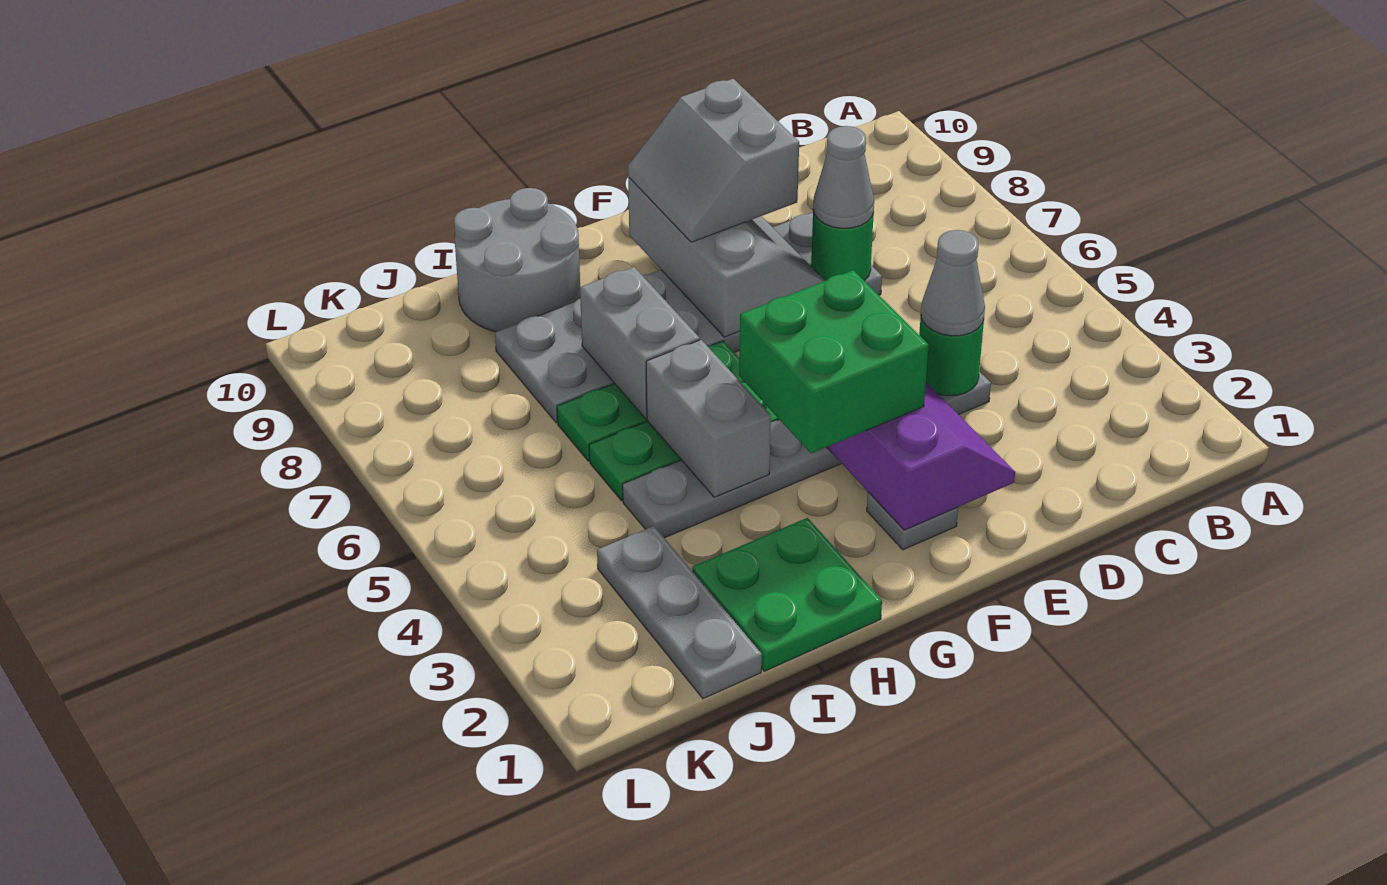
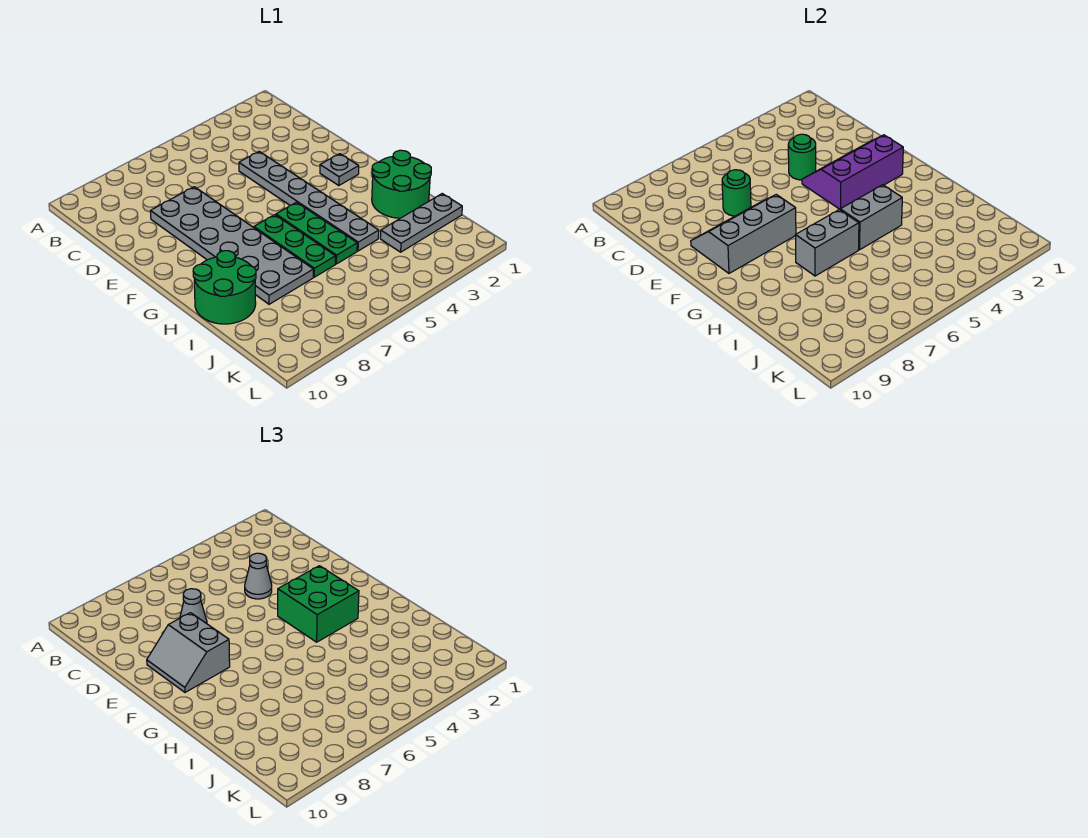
grey 2x2 slope [628,79,799,242] -> grey 2x2 slope turned to [147,613,230,692]
green 2x2 plate [692,518,882,671] -> green 2x2 round brick [372,150,431,218]
grey 2x2 round brick [454,188,580,332] -> green 2x2 round brick [193,251,256,324]

